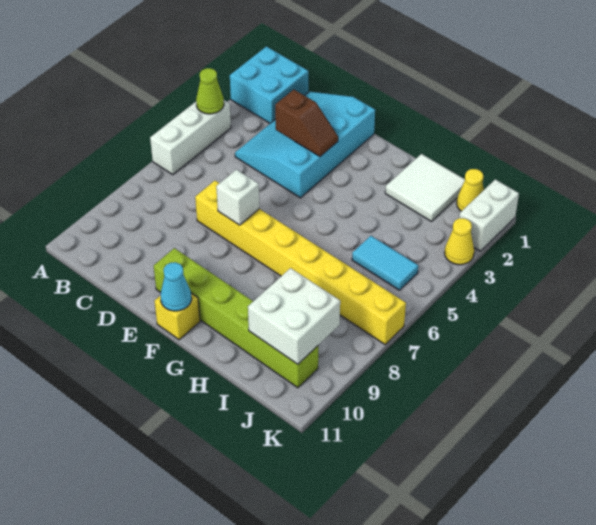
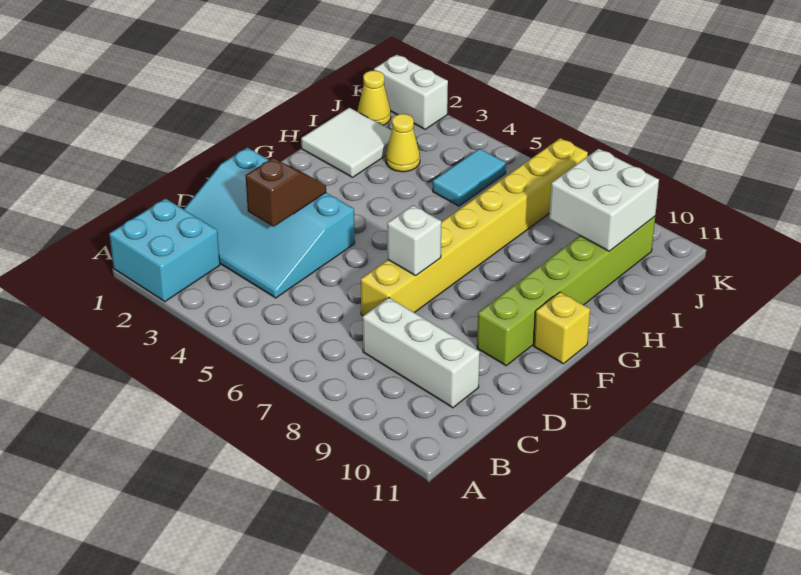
white 1x3 brick [150,100,231,175] -> white 1x3 brick moved to [363,298,480,408]
lime 1x1 cone [196,68,224,114] -> none
cyan 1x1 cone [160,262,192,311] -> none
yellow 1x1 cone [445,218,474,265] -> yellow 1x1 cone moved to [386,114,420,172]

